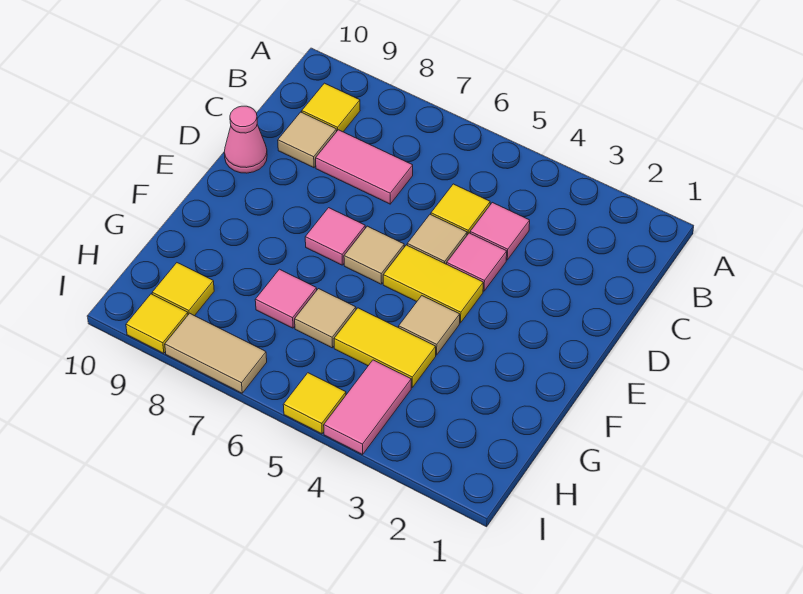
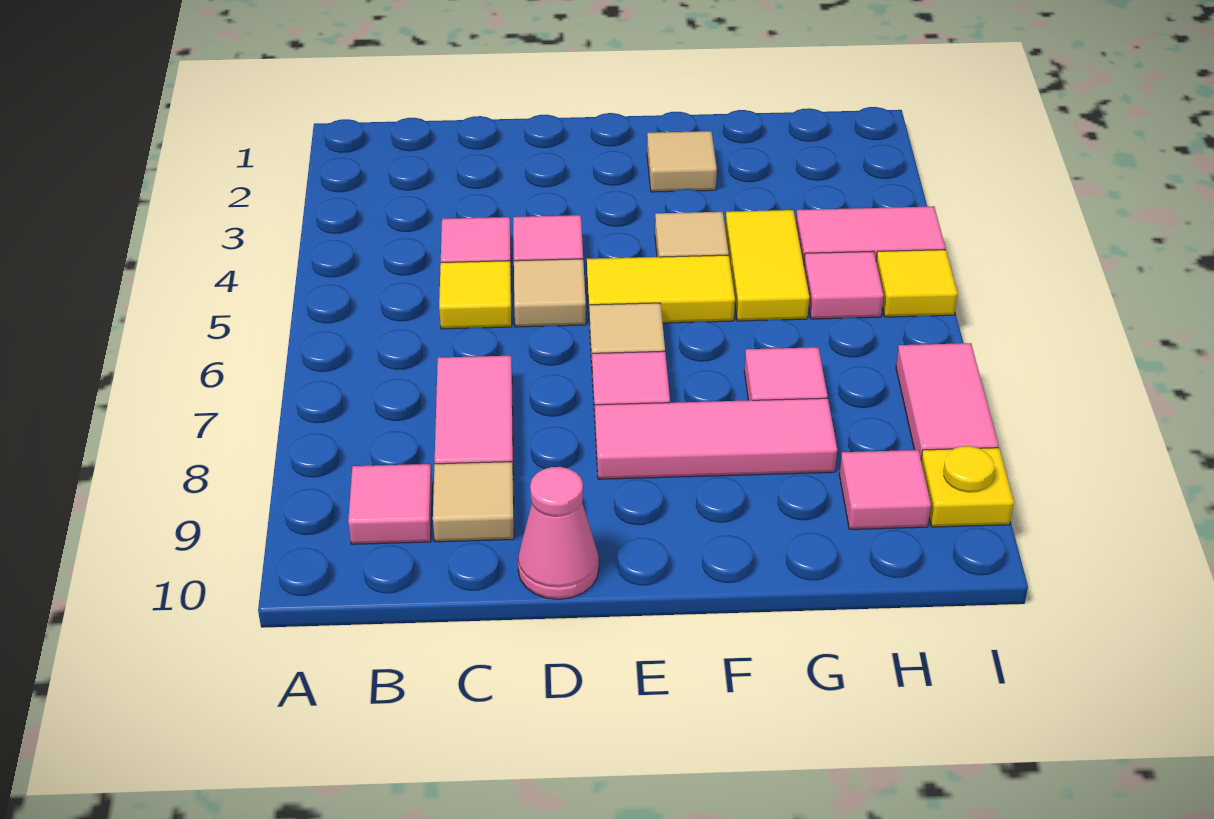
yellow 1x1 tile [302,83,360,132] -> pink 1x1 tile [348,464,432,544]
yellow 1x2 tile [383,245,483,323] -> yellow 1x2 tile turned to [587,255,735,325]
none -> pink 1x3 tile [595,398,837,479]
tan 1x1 tile [295,289,356,348] -> tan 1x1 tile moved to [647,131,717,192]
none -> pink 1x1 tile [804,251,884,319]
yellow 1x1 tile [152,263,214,316] -> pink 1x1 tile [839,450,931,529]
tan 1x2 tile [165,313,267,393] -> pink 1x2 tile [896,343,999,458]
yellow 1x1 tile [126,294,188,353] -> yellow 1x1 plate [921,446,1014,527]

